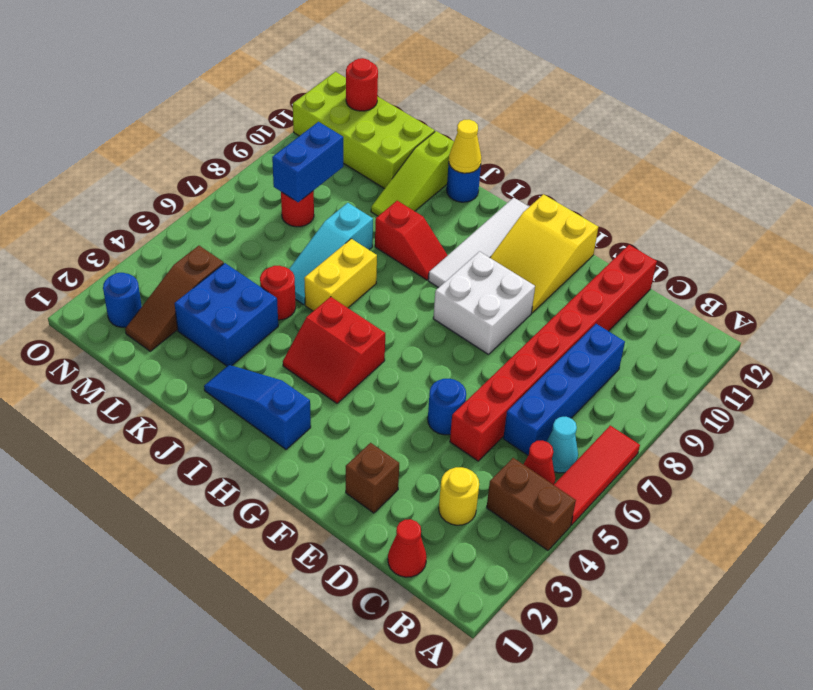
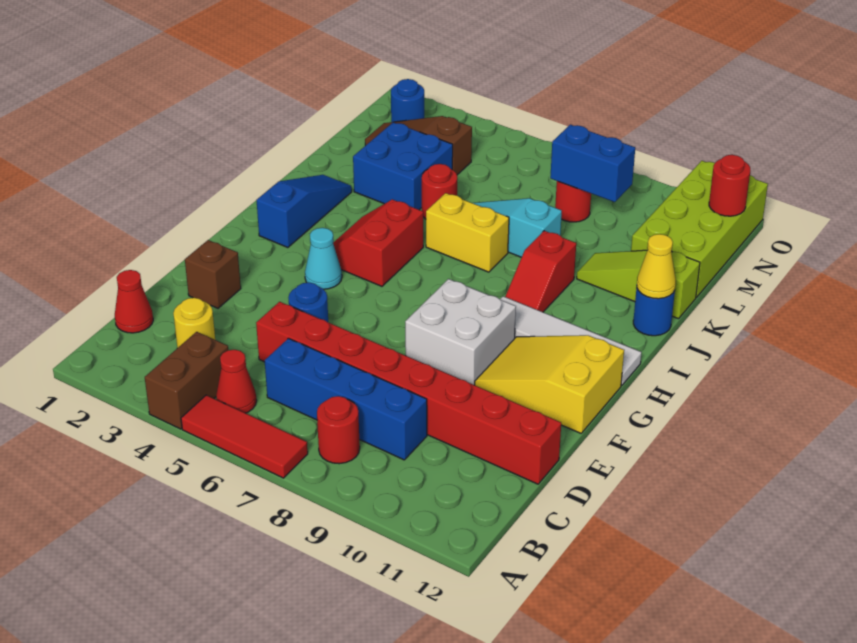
cyan 1x1 cone [546,417,578,473] -> cyan 1x1 cone moved to [305,228,342,289]
none -> red 1x1 round brick [317,396,360,464]

